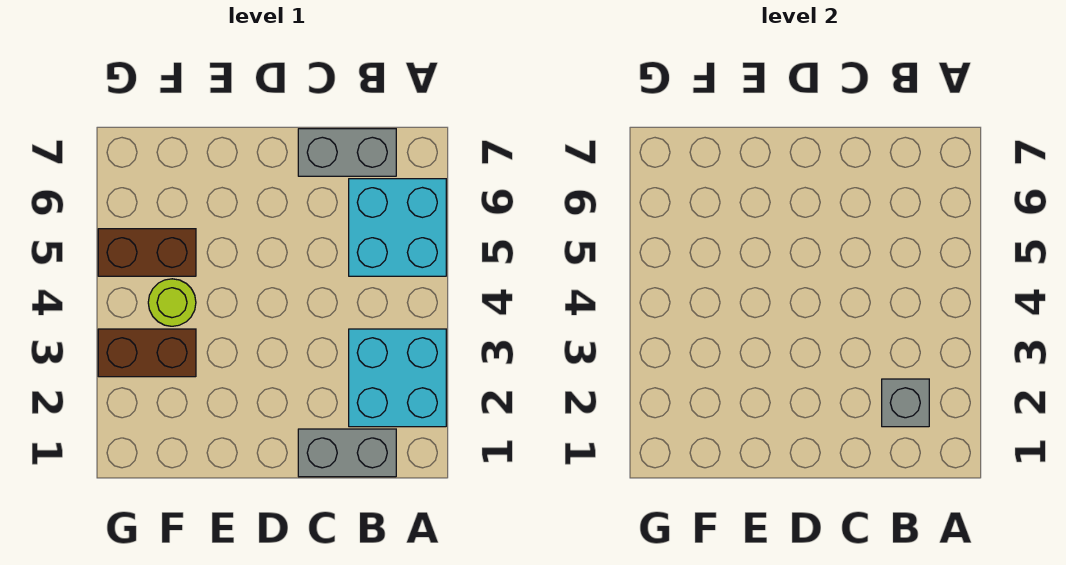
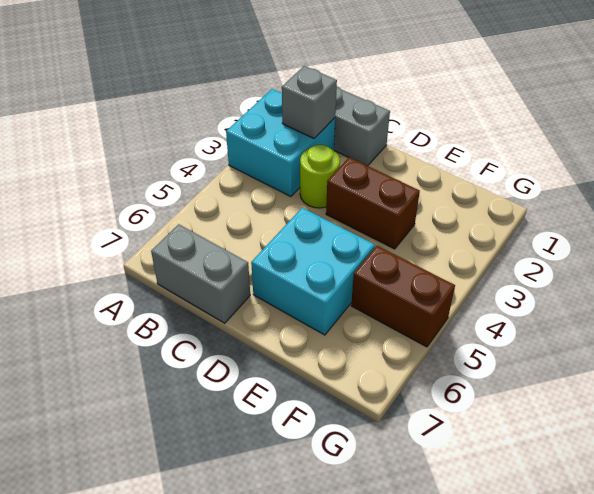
cyan 2x2 brick [349,179,446,276] -> cyan 2x2 brick moved to [251,208,375,335]
brown 1x2 brick [98,329,196,377] -> brown 1x2 brick moved to [326,157,420,249]
lime 1x1 round brick [148,279,196,326] -> lime 1x1 round brick moved to [300,145,340,208]

